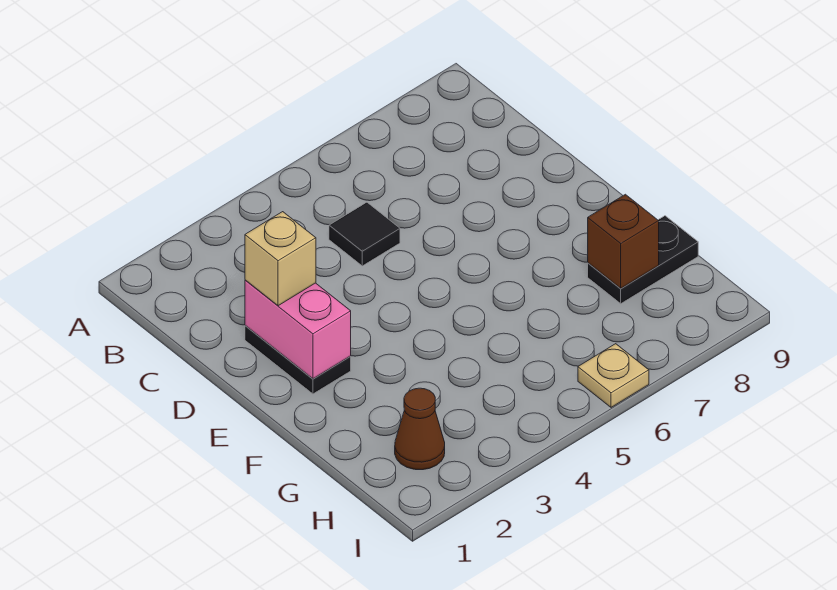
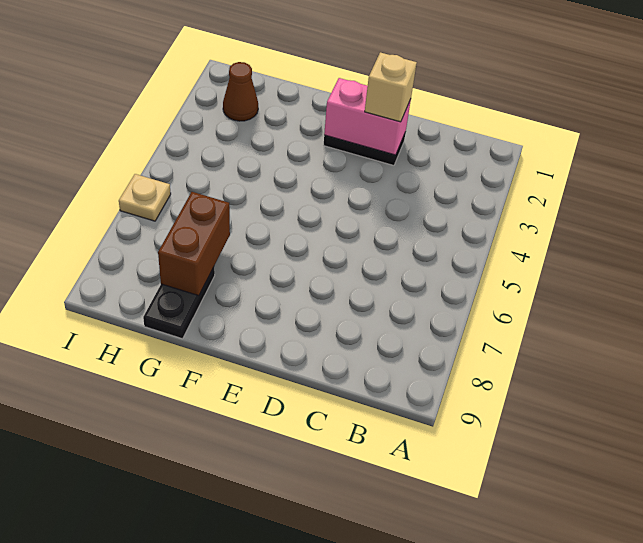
black 1x1 tile [329,202,400,266] -> none
brown 1x1 brick [588,194,659,289] -> brown 1x2 brick [158,192,230,296]

